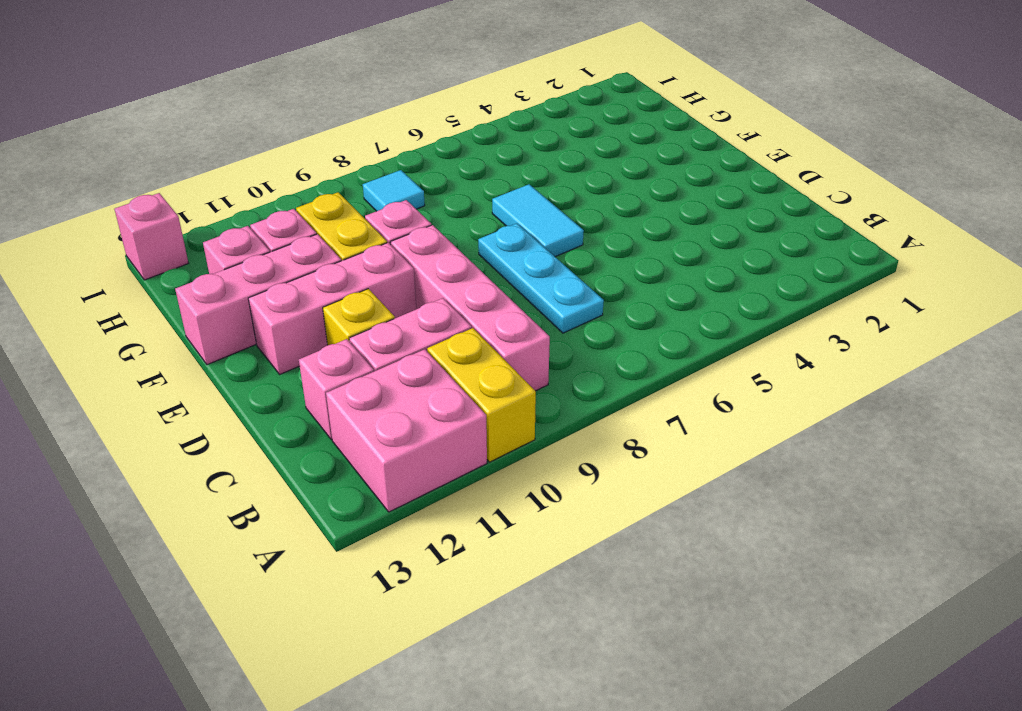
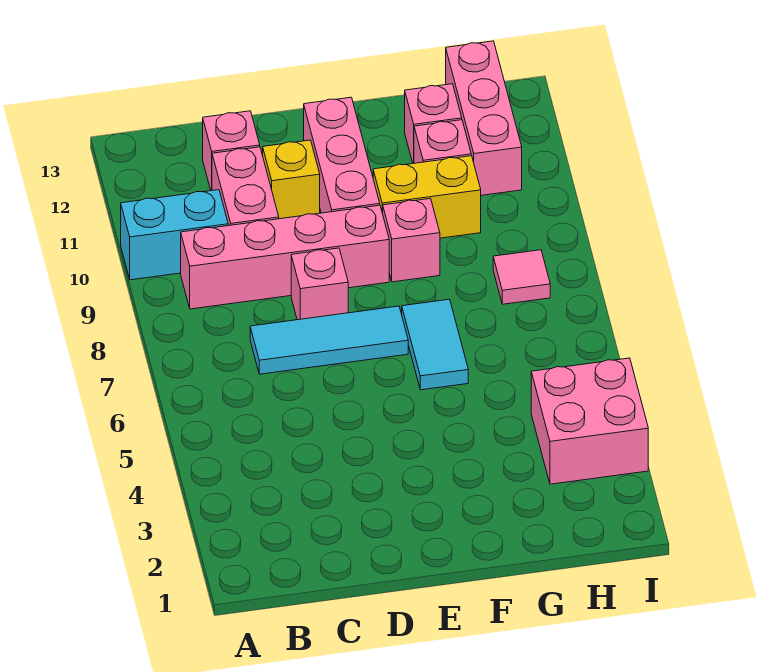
yellow 1x2 brick [427,328,536,462] -> cyan 1x2 brick [121,190,228,280]
pink 2x2 brick [326,349,487,512] -> pink 2x2 brick moved to [531,358,648,484]
cyan 1x3 plate [478,223,604,333] -> cyan 1x3 tile [250,306,408,374]
cyan 1x2 tile [492,184,584,257] -> cyan 1x2 tile turned to [402,299,468,390]
pink 1x3 brick [175,234,341,365] -> pink 1x3 brick moved to [446,41,522,195]
cyan 1x1 tile [363,170,425,211] -> pink 1x1 tile [493,250,550,304]
pink 1x1 brick [114,193,188,280] -> pink 1x1 brick moved to [291,248,348,320]

